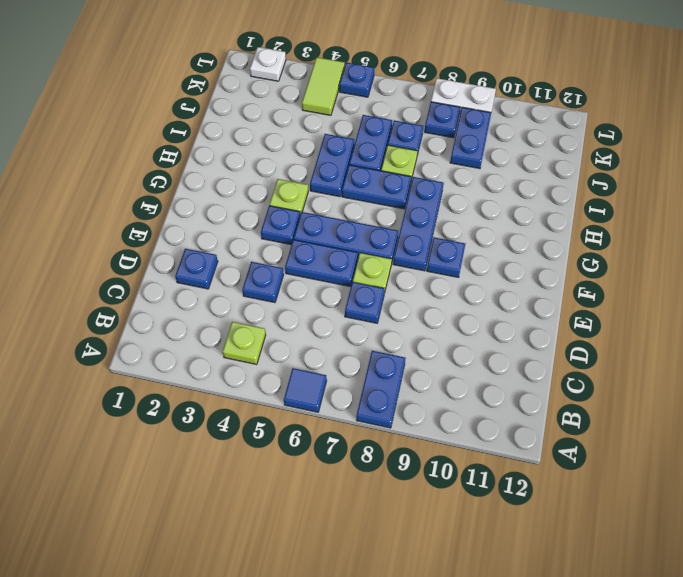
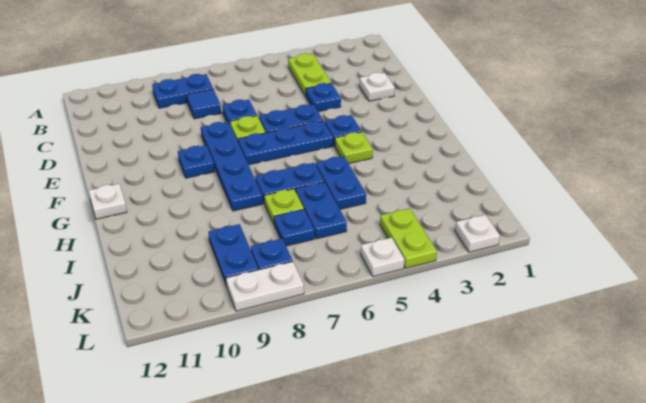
blue 1x1 tile [284,368,327,412] -> blue 1x1 tile moved to [187,89,221,119]
blue 1x2 plate [356,351,406,428] -> blue 1x2 plate turned to [152,74,213,108]
lime 1x1 plate [223,322,266,365] -> lime 1x2 plate [288,53,331,96]
blue 1x1 plate [175,249,218,289] -> white 1x1 plate [359,72,395,101]
blue 1x3 plate [393,177,444,271] -> blue 1x4 plate [201,122,263,211]
none -> white 1x1 plate [89,184,127,219]
lime 1x2 tile [302,57,345,115] -> lime 1x2 plate [380,208,437,268]
blue 1x1 plate [339,62,374,97] -> white 1x1 plate [361,237,405,277]

